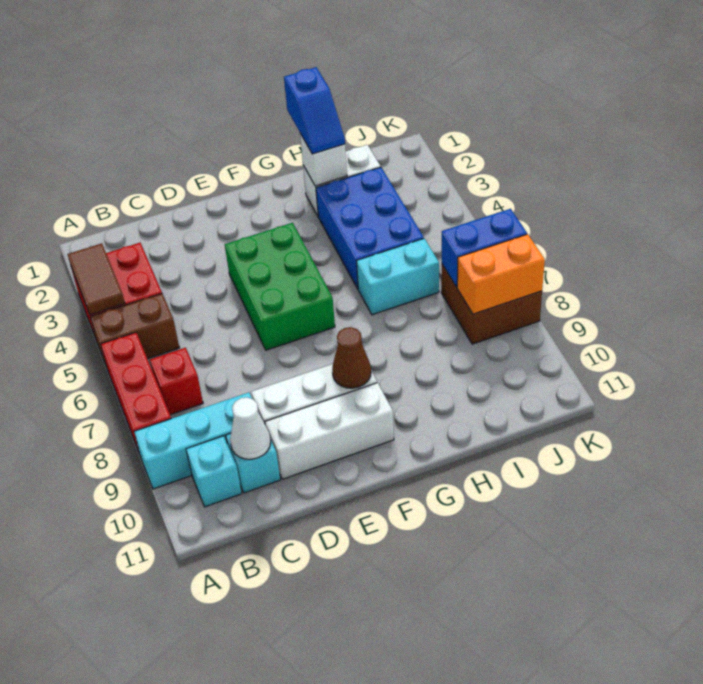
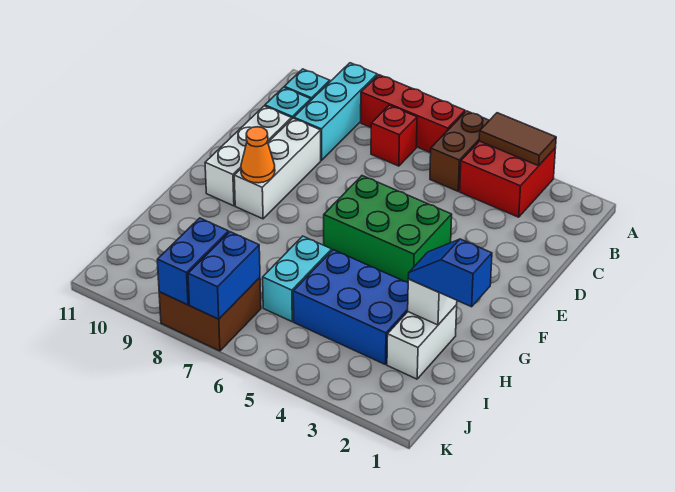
white 1x1 cone [230,397,271,459] -> none
brown 1x1 cone [332,327,371,388] -> orange 1x1 cone [241,127,275,183]
orange 1x2 brick [457,234,545,314] -> blue 1x2 brick [157,218,229,305]

